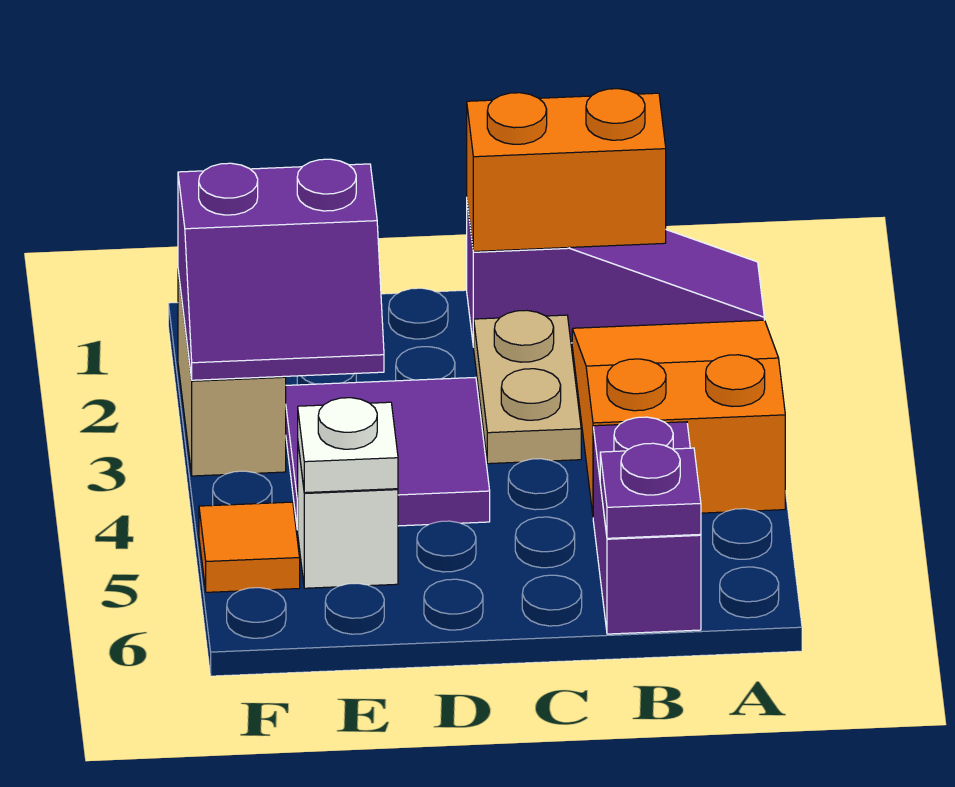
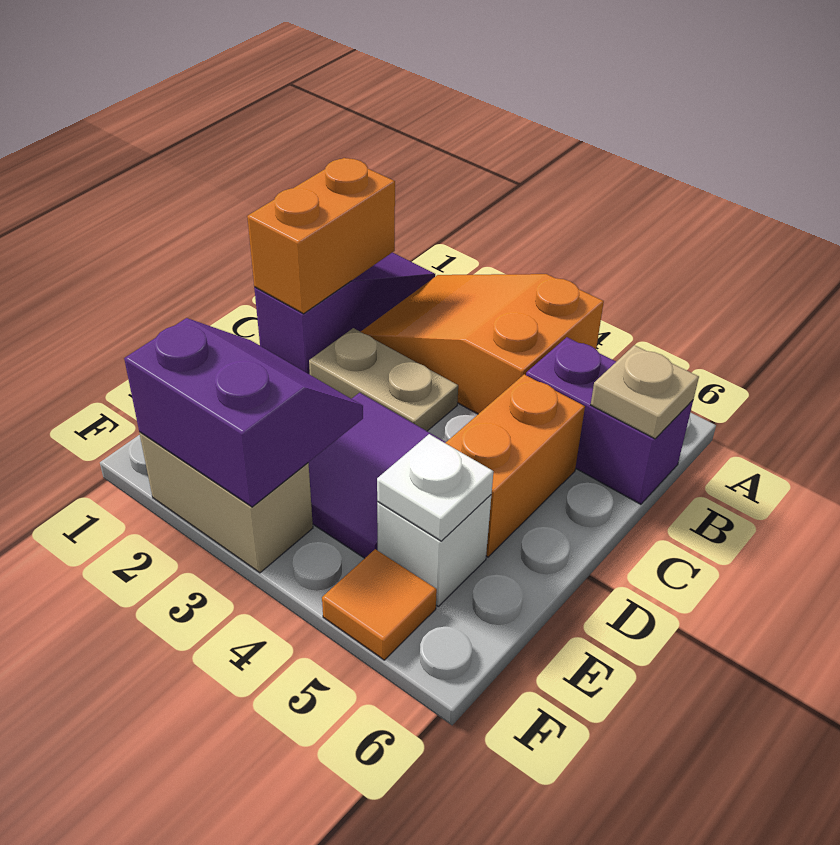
purple 1x1 plate [600,443,701,538] -> tan 1x1 plate [591,345,699,439]
none -> orange 1x2 brick [446,374,585,557]
purple 2x2 slope [178,159,384,380] -> purple 2x2 slope turned to [124,318,363,507]

